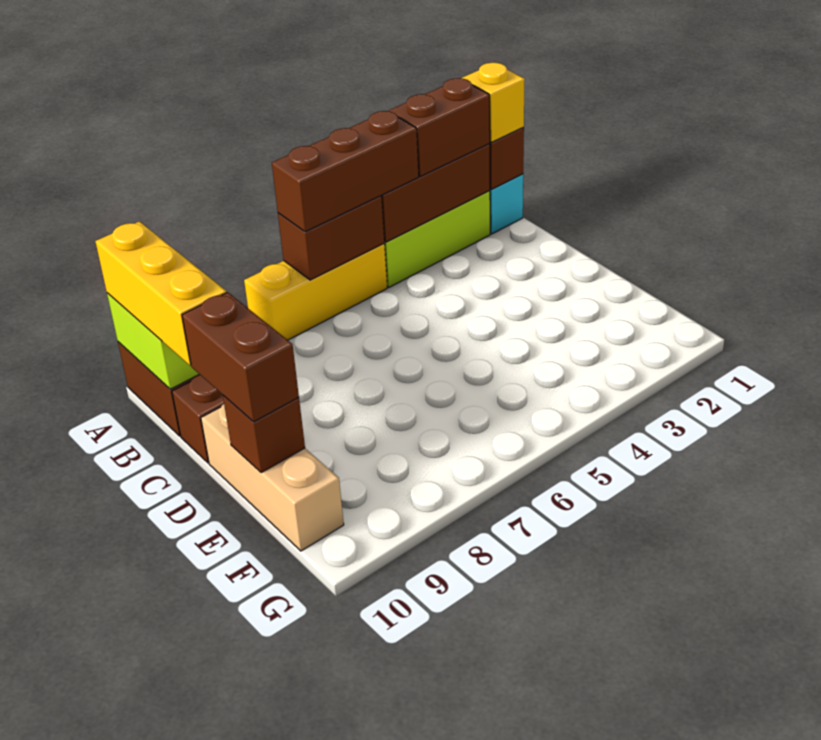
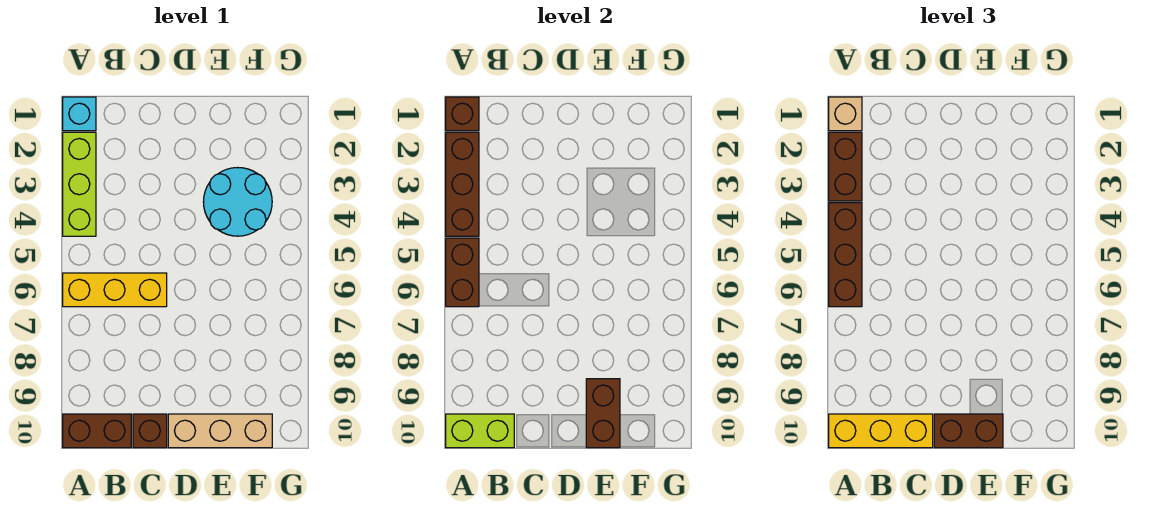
yellow 1x1 brick [462,63,525,142] -> tan 1x1 brick [829,97,862,131]
yellow 1x3 brick [244,244,387,340] -> yellow 1x3 brick turned to [63,273,167,307]
none -> cyan 2x2 round brick [203,168,272,236]
brown 1x1 brick [223,395,305,473] -> brown 1x2 brick [586,379,620,448]

